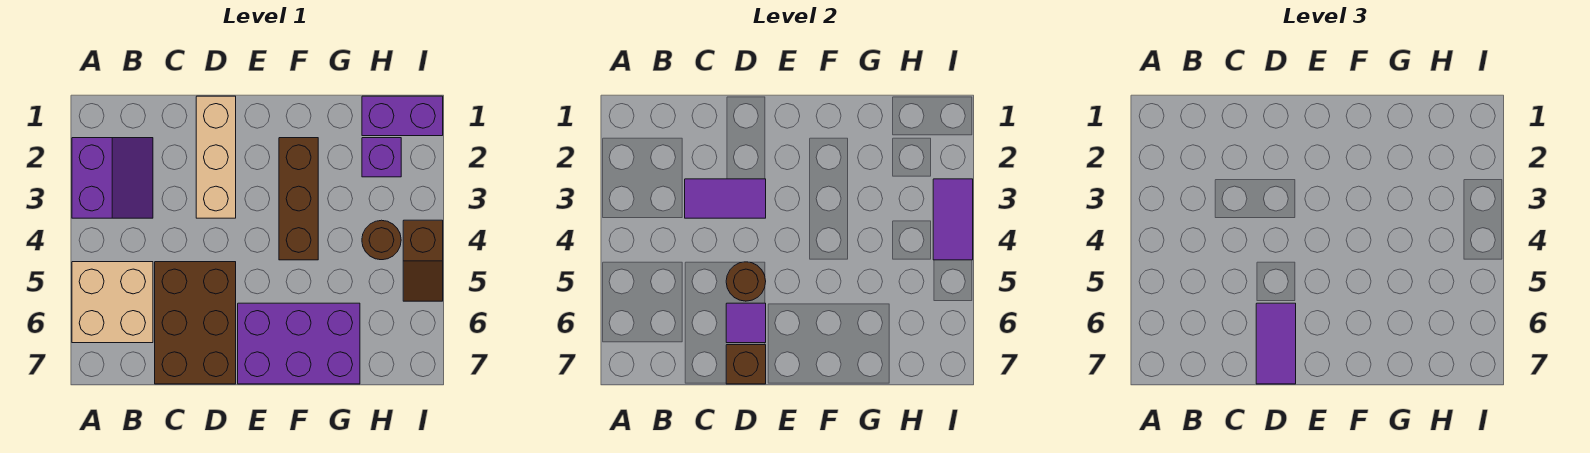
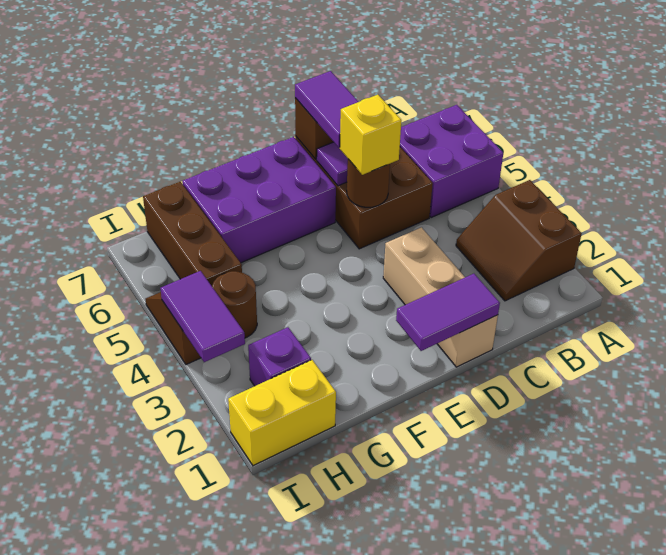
purple 2x2 slope [72,138,153,218] -> brown 2x2 slope [456,180,582,301]
tan 2x2 brick [72,262,153,343] -> purple 2x2 brick [400,105,503,218]
purple 1x2 tile [685,179,766,218] -> purple 1x2 tile moved to [396,274,500,351]
none -> yellow 1x1 brick [340,95,401,175]
brown 1x3 brick [279,138,318,260] -> brown 1x3 brick moved to [143,182,242,286]
purple 1x2 brick [362,96,443,136] -> yellow 1x2 brick [228,360,336,466]

